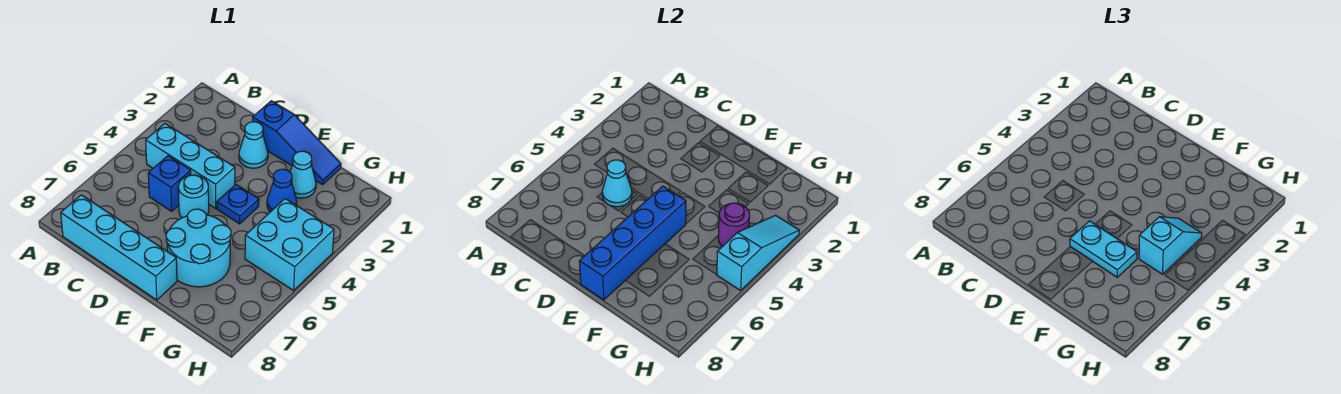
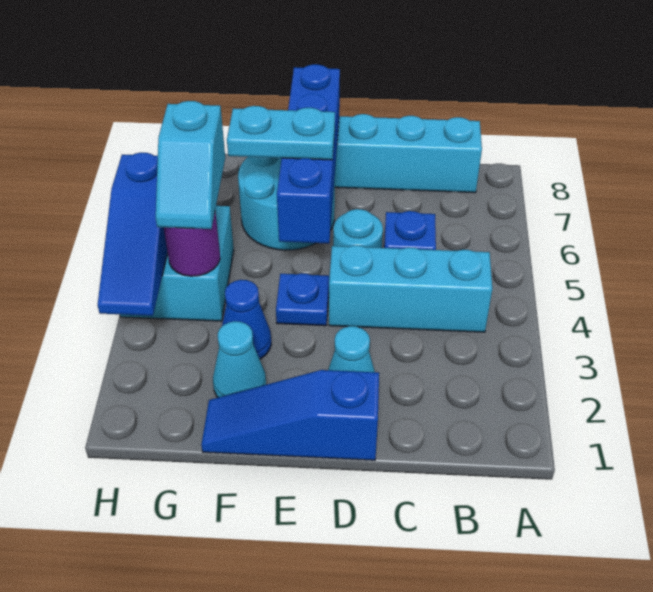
cyan 1x1 cone [602,160,632,207] -> none
cyan 1x3 slope [717,216,799,290] -> blue 1x3 slope [98,152,168,316]

